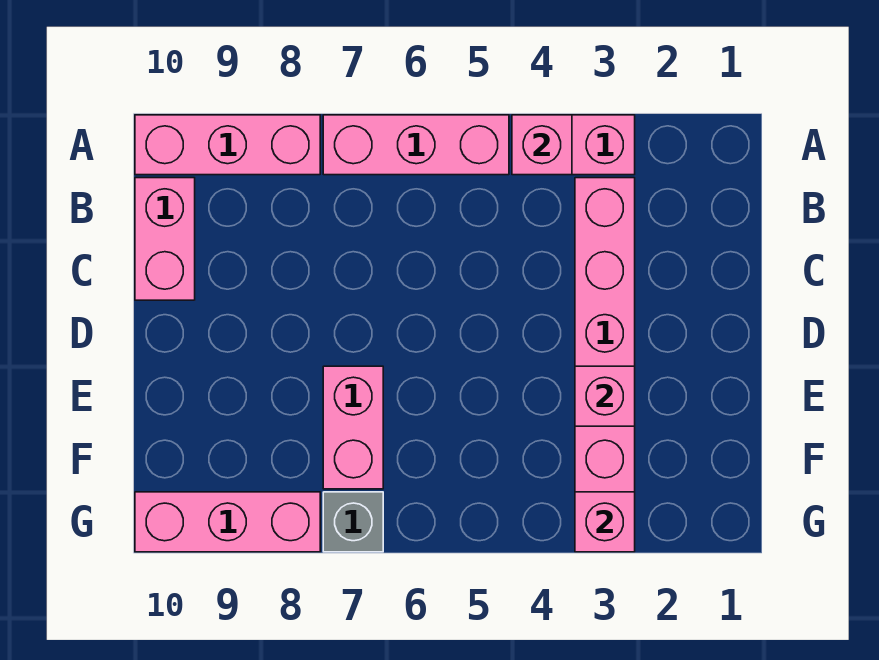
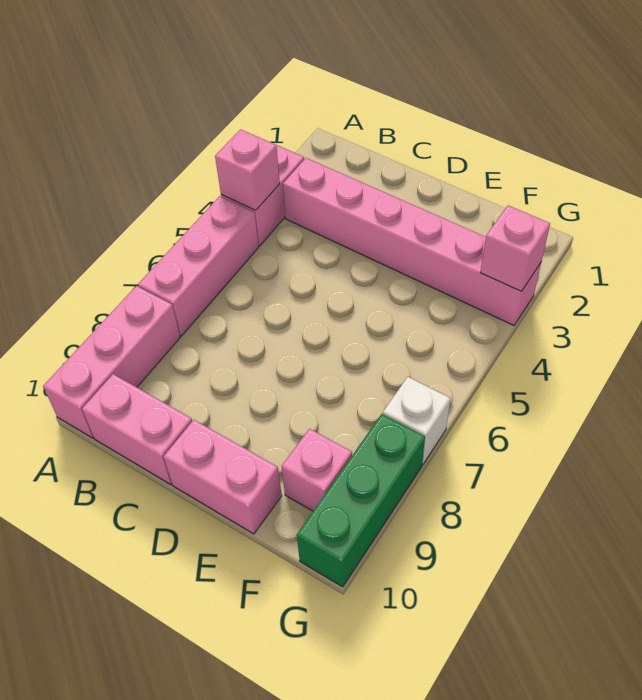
pink 1x1 brick [575,366,635,426] -> pink 1x1 brick moved to [282,429,352,511]
pink 1x2 brick [323,366,383,489] -> pink 1x2 brick moved to [163,420,282,534]
grey 1x1 brick [323,492,383,552] -> white 1x1 brick [383,377,450,465]
pink 1x3 brick [135,492,320,552] -> green 1x3 brick [297,414,425,587]

